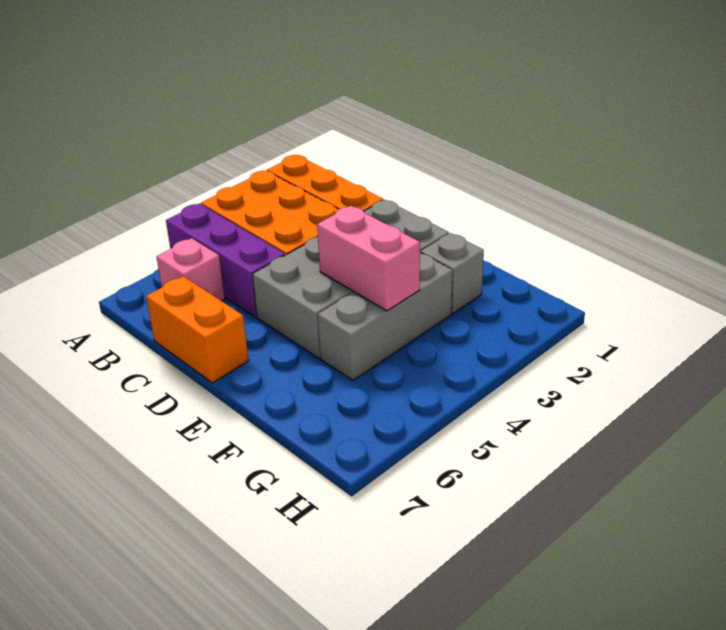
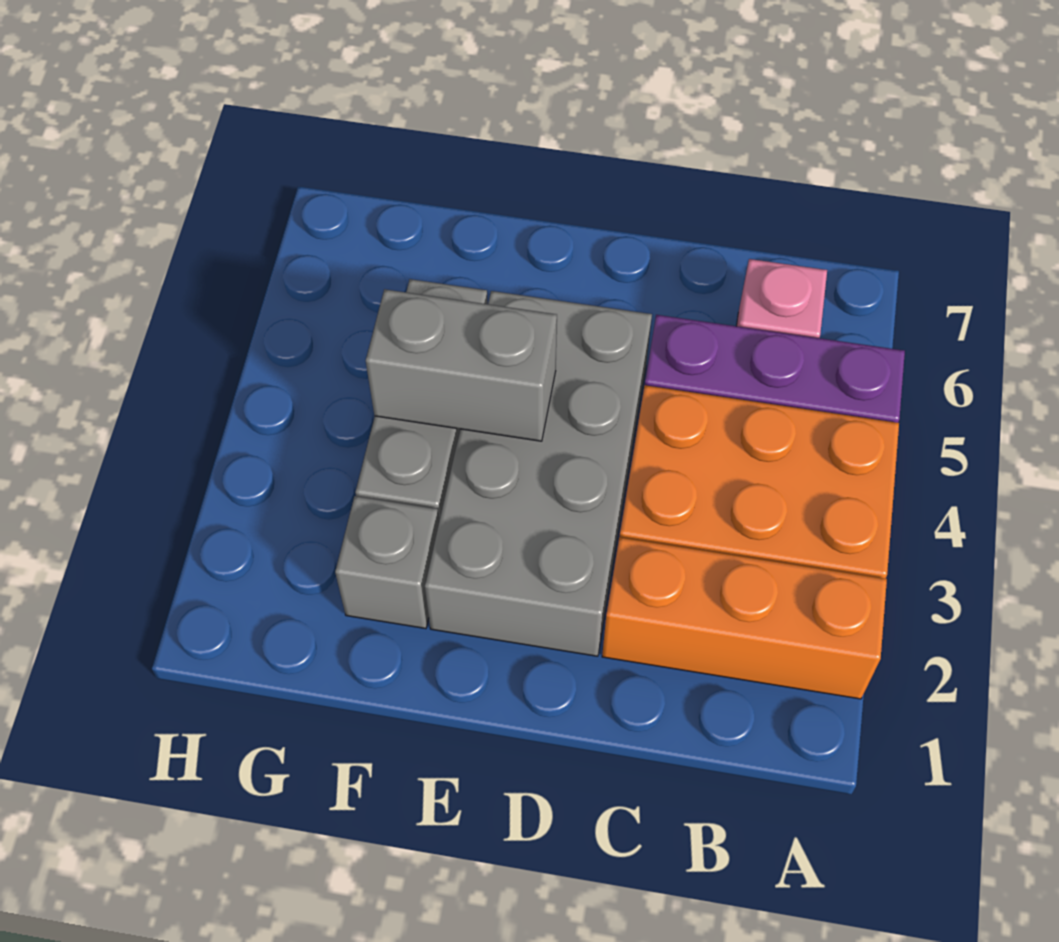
orange 1x2 brick [146,276,249,383] -> none
pink 1x2 brick [317,206,420,311] -> grey 1x2 brick [366,289,557,441]

